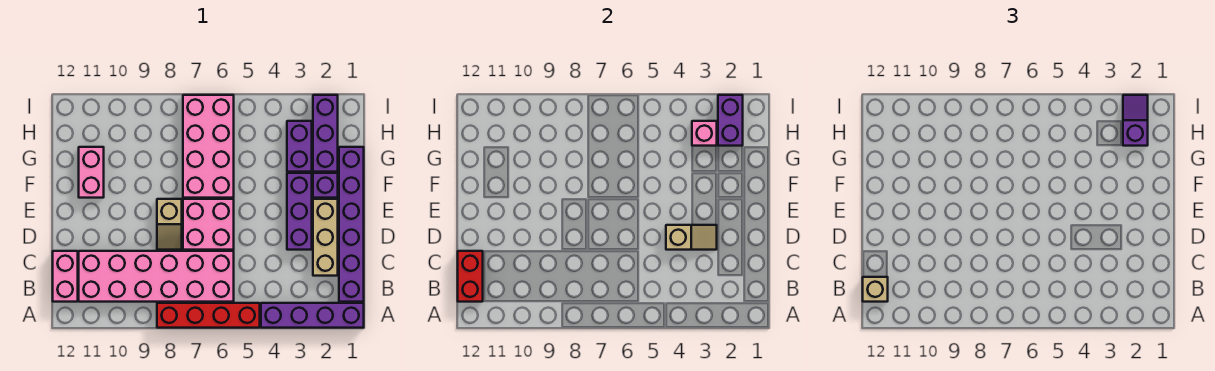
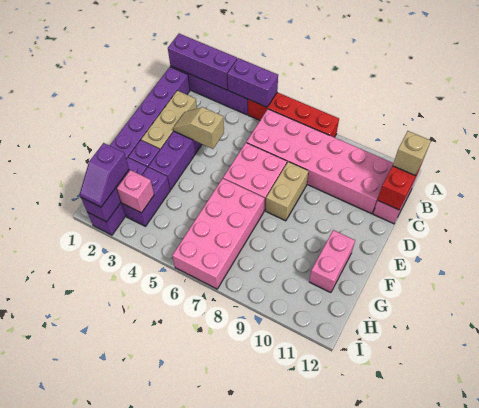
none -> purple 1x3 brick [168,34,237,90]
none -> purple 1x2 brick [227,58,278,107]
tan 1x2 slope [157,199,182,250] -> tan 1x2 brick [266,162,308,221]

